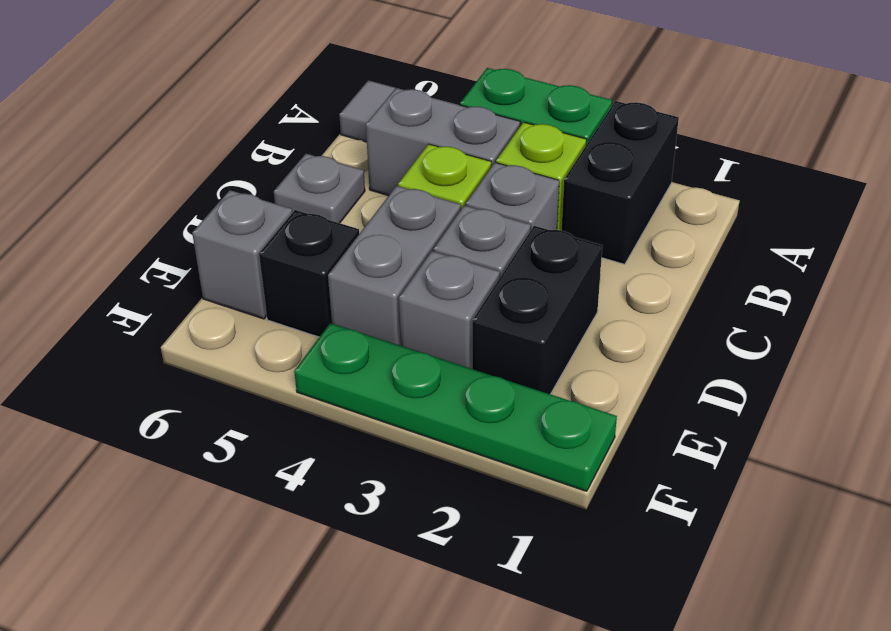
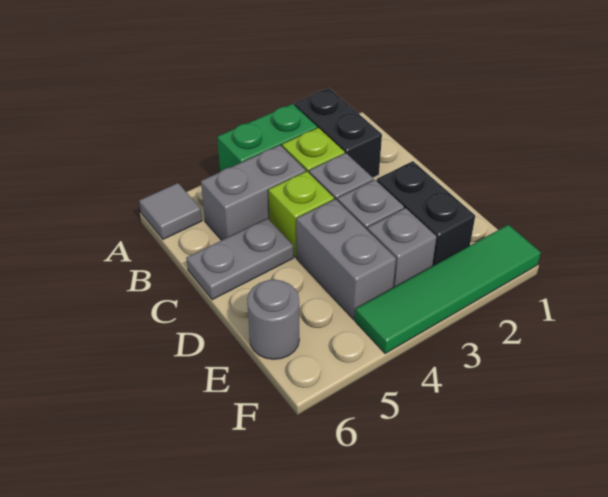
grey 1x1 plate [274,154,365,223] -> grey 1x2 plate [186,218,293,300]
black 1x1 brick [259,210,359,337] -> none
grey 1x1 brick [192,190,292,319] -> grey 1x1 round brick [247,279,300,359]
green 1x4 plate [294,323,617,491] -> green 1x4 tile [355,225,541,354]

